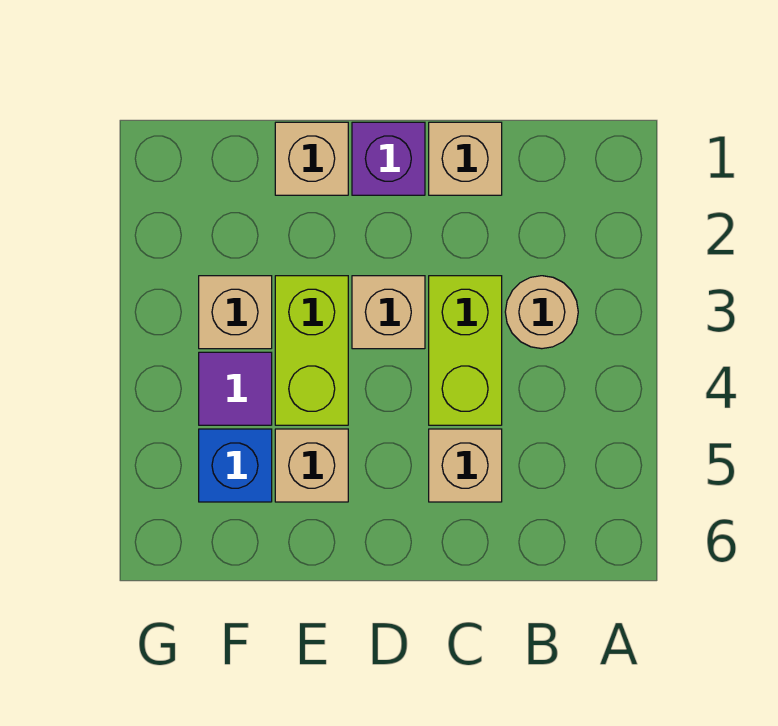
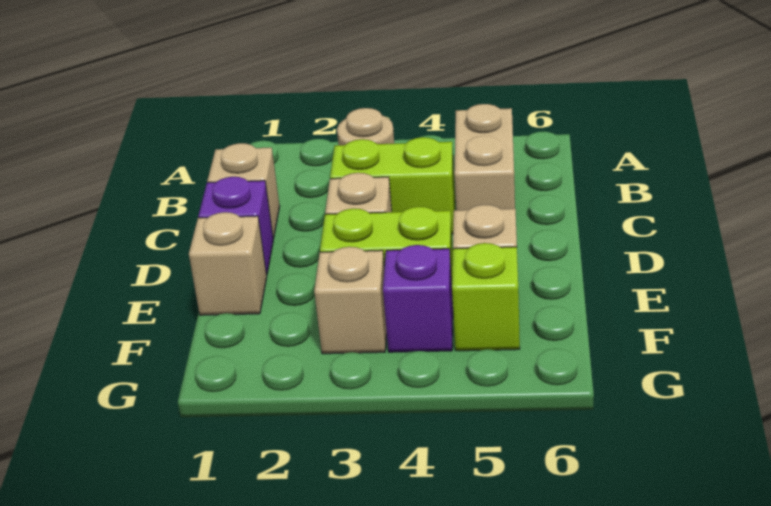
tan 1x1 brick [429,429,502,502] -> tan 1x2 brick [454,104,515,210]
purple 1x1 tile [199,352,272,425] -> purple 1x1 brick [383,245,453,352]
blue 1x1 brick [199,429,272,502] -> lime 1x1 brick [452,243,520,351]

